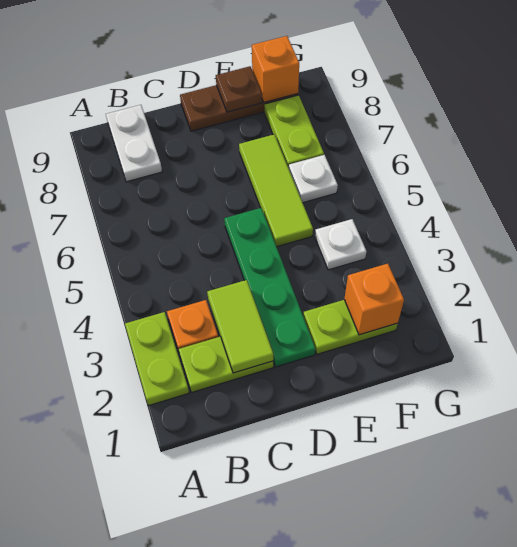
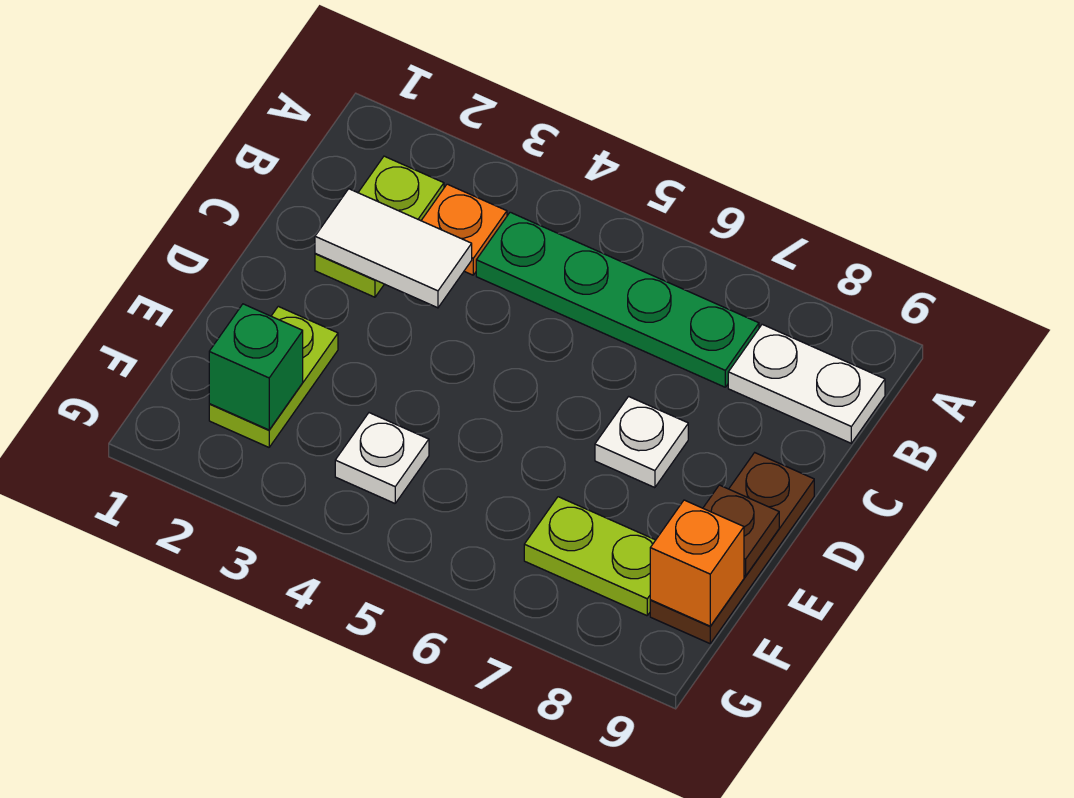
lime 1x2 plate [125,312,189,406] -> none
lime 1x2 tile [207,280,273,373] -> white 1x2 tile [315,189,472,308]
green 1x4 plate [224,208,315,367] -> green 1x4 plate moved to [476,212,759,387]
lime 1x3 tile [239,135,313,247] -> none
orange 1x1 brick [344,264,404,335] -> green 1x1 brick [209,304,303,430]
white 1x1 plate [289,155,338,203] -> white 1x1 plate moved to [595,397,688,488]

